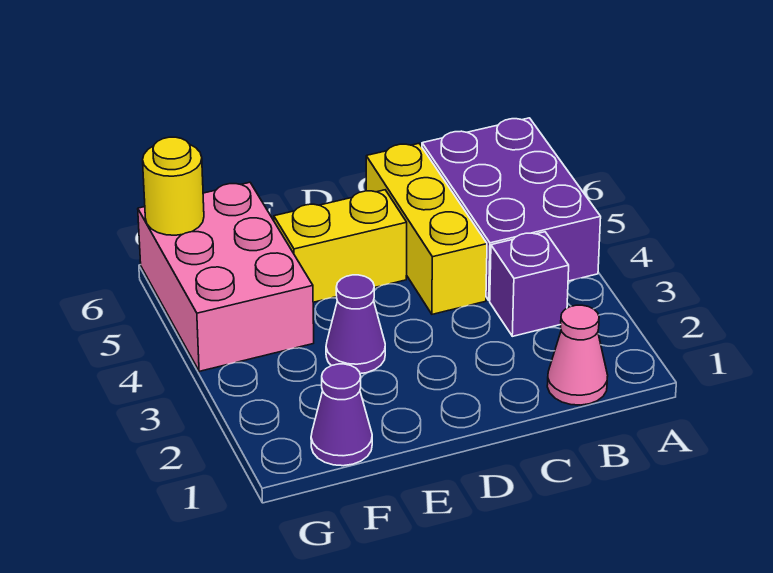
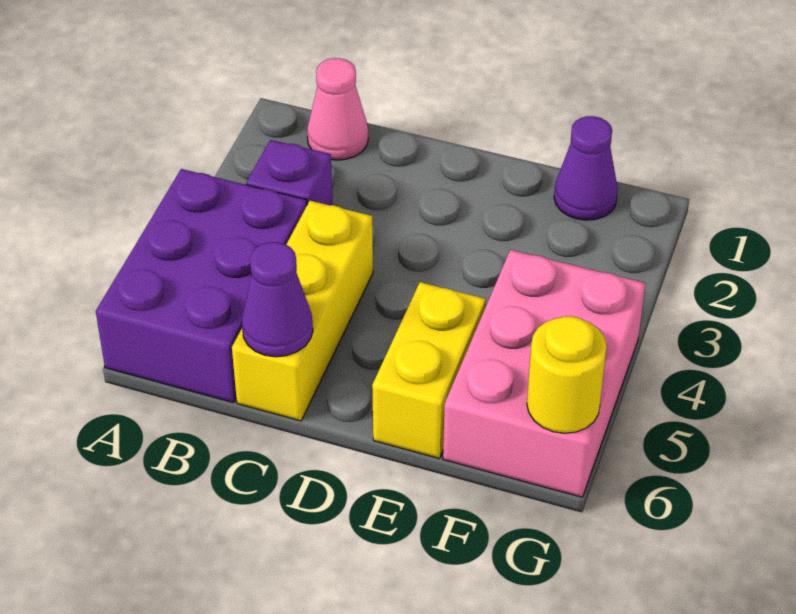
yellow 1x2 brick [274,190,407,302] -> yellow 1x2 brick turned to [372,282,486,459]
purple 1x1 cone [326,275,385,374] -> purple 1x1 cone moved to [242,242,313,357]

